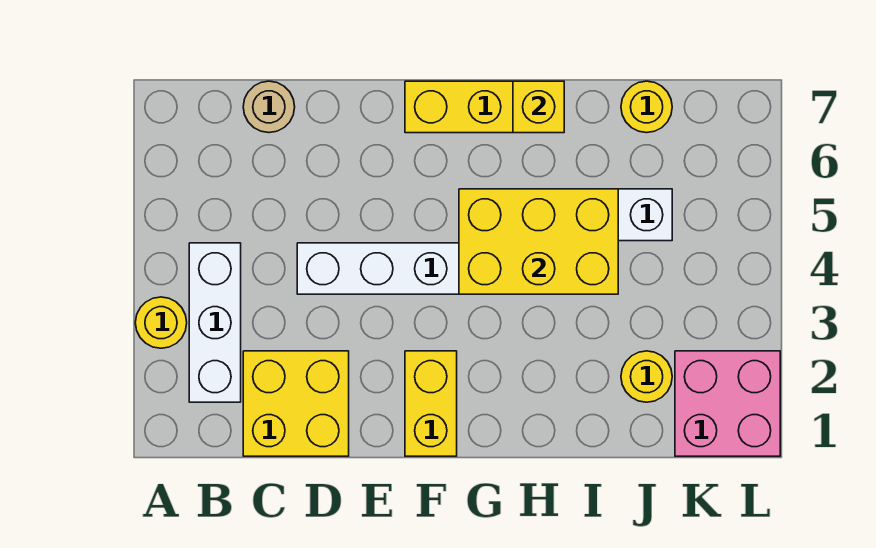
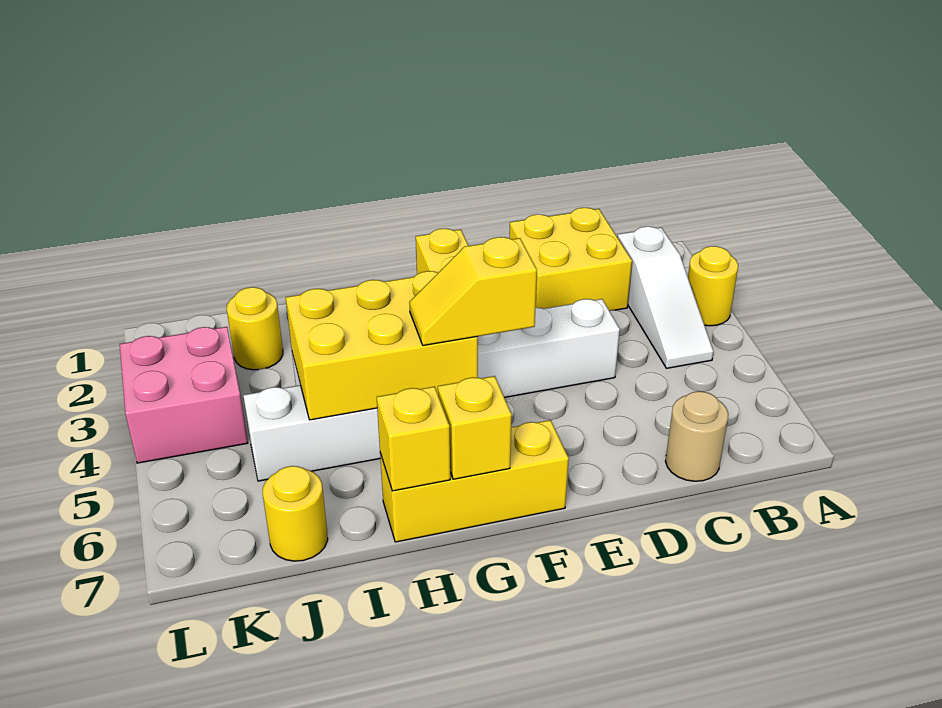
white 1x3 brick [189,243,241,402] -> white 1x3 slope [617,227,713,368]
none -> yellow 1x2 slope [409,237,537,346]
none -> yellow 1x1 brick [438,376,512,479]
pink 2x2 brick [675,351,780,456] -> pink 2x2 brick moved to [120,327,248,463]

